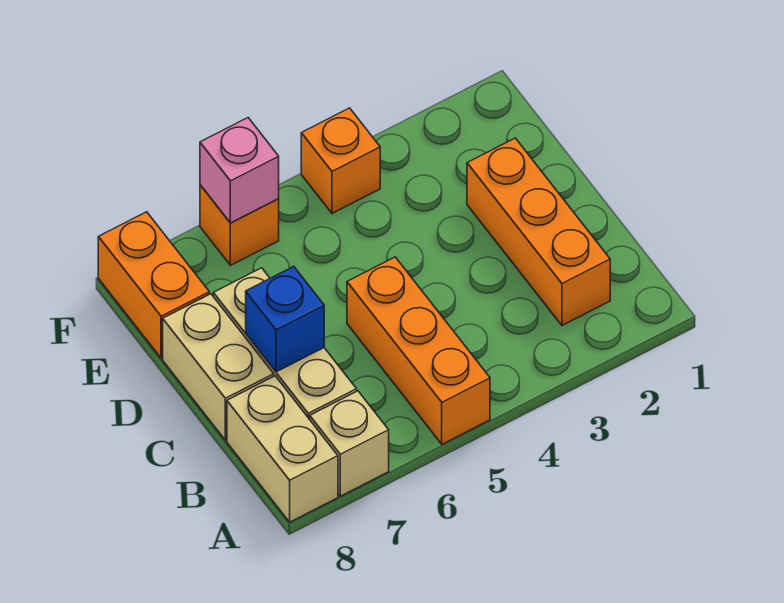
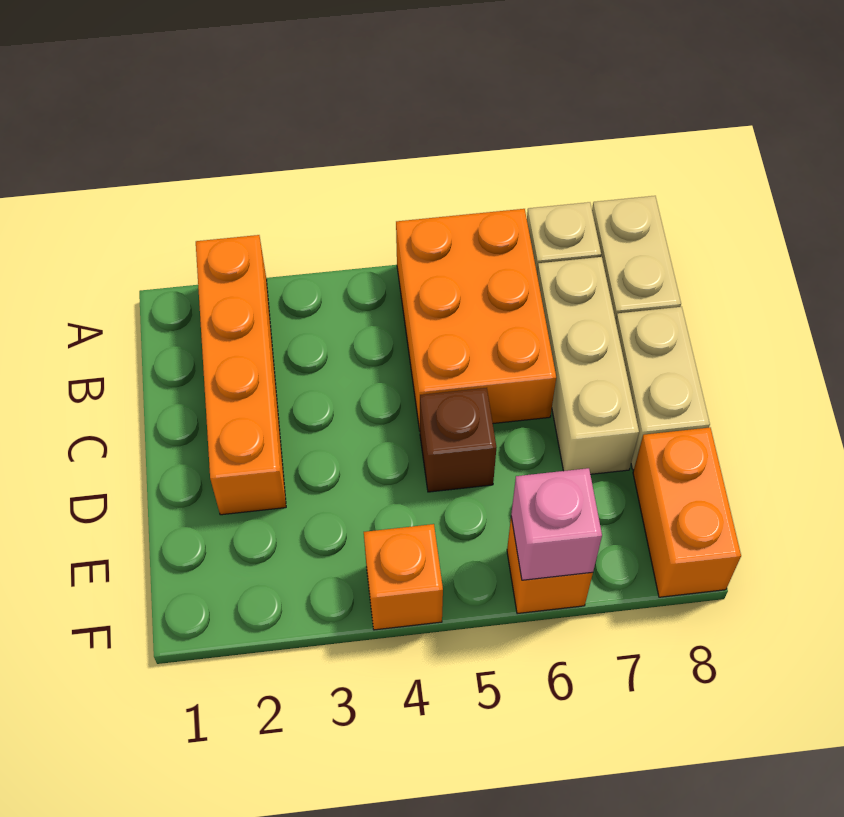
orange 1x3 brick [347,257,490,444] -> orange 2x3 brick [396,209,556,431]
orange 1x3 brick [467,138,610,325] -> orange 1x4 brick [196,235,286,515]
blue 1x1 brick [246,266,324,372] -> none
none -> brown 1x1 brick [420,388,496,492]

